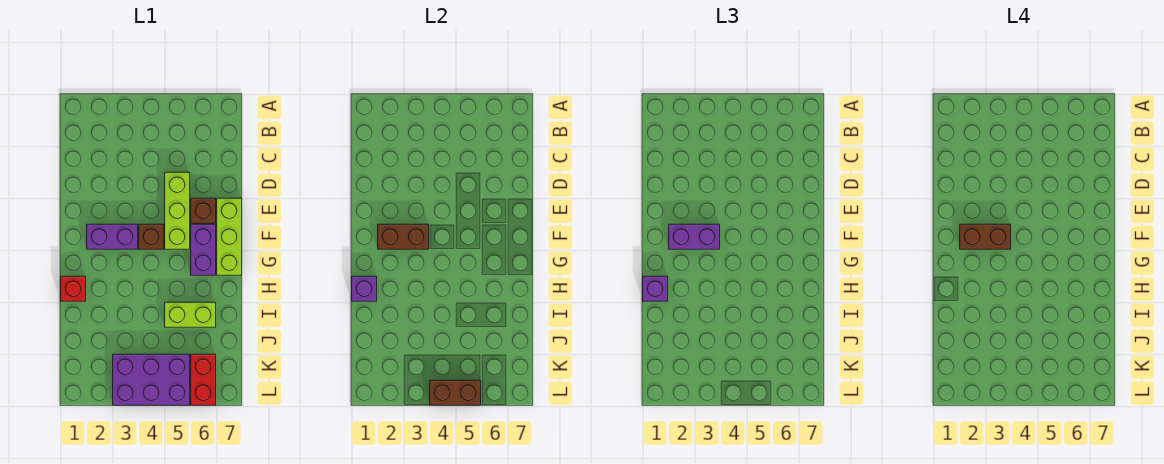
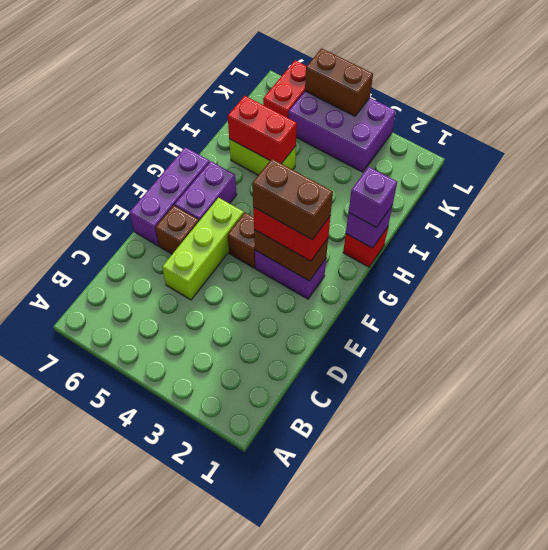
lime 1x3 brick [217,198,242,275] -> purple 1x3 brick [129,147,209,246]
purple 1x2 brick [669,224,720,249] -> red 1x2 brick [253,207,330,261]
none -> red 1x2 brick [228,96,297,164]

